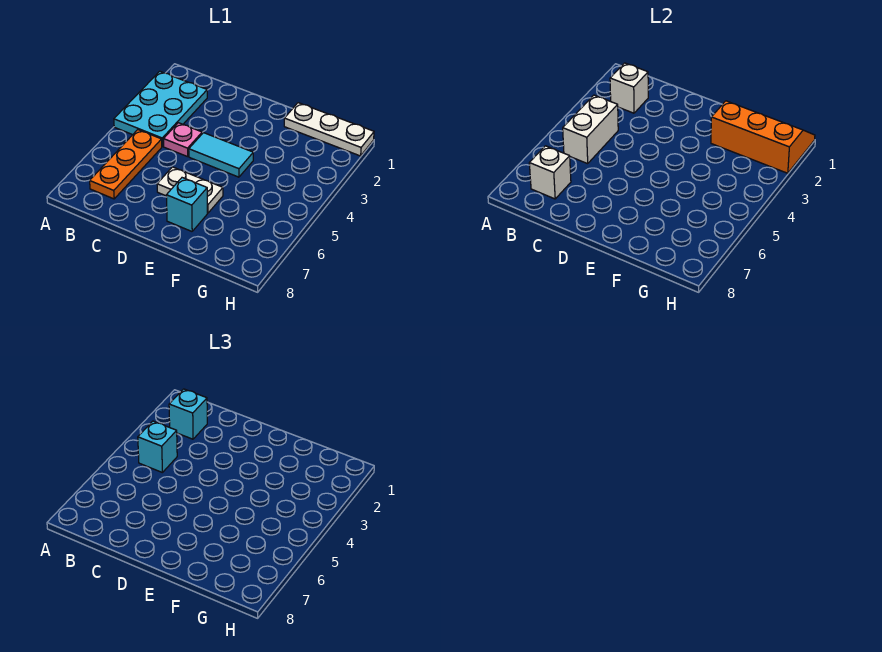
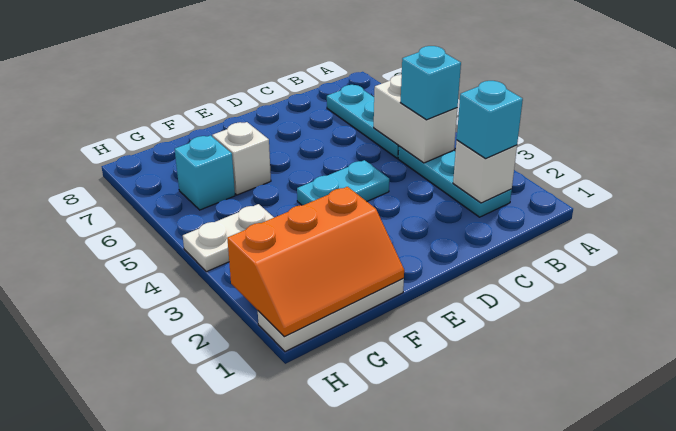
cyan 2x3 plate [114,71,207,147] -> cyan 1x3 plate [398,146,512,217]
orange 1x3 plate [90,130,162,199] -> cyan 1x3 plate [327,85,399,158]
white 1x1 brick [529,146,571,199] -> white 1x1 brick moved to [212,122,271,195]
pink 1x1 plate [164,123,202,157] -> none
cyan 1x2 tile [189,133,253,177] -> cyan 1x2 plate [297,160,389,205]
white 1x2 plate [157,167,223,213] -> white 1x2 plate moved to [183,204,274,272]
cyan 1x1 brick [166,178,207,231] -> cyan 1x1 brick moved to [175,135,235,210]

